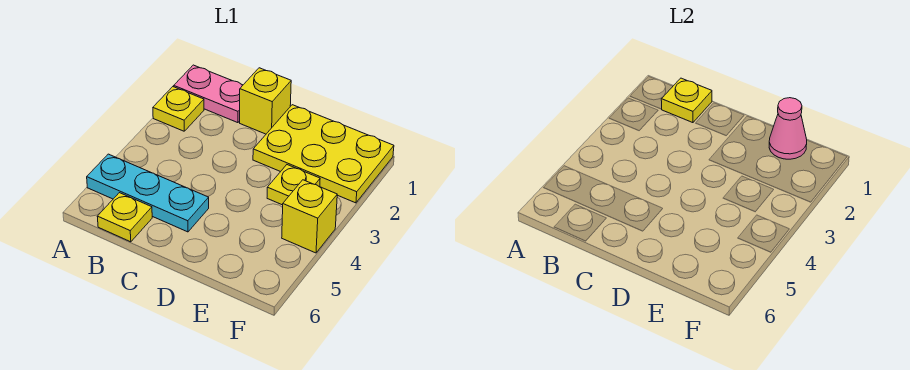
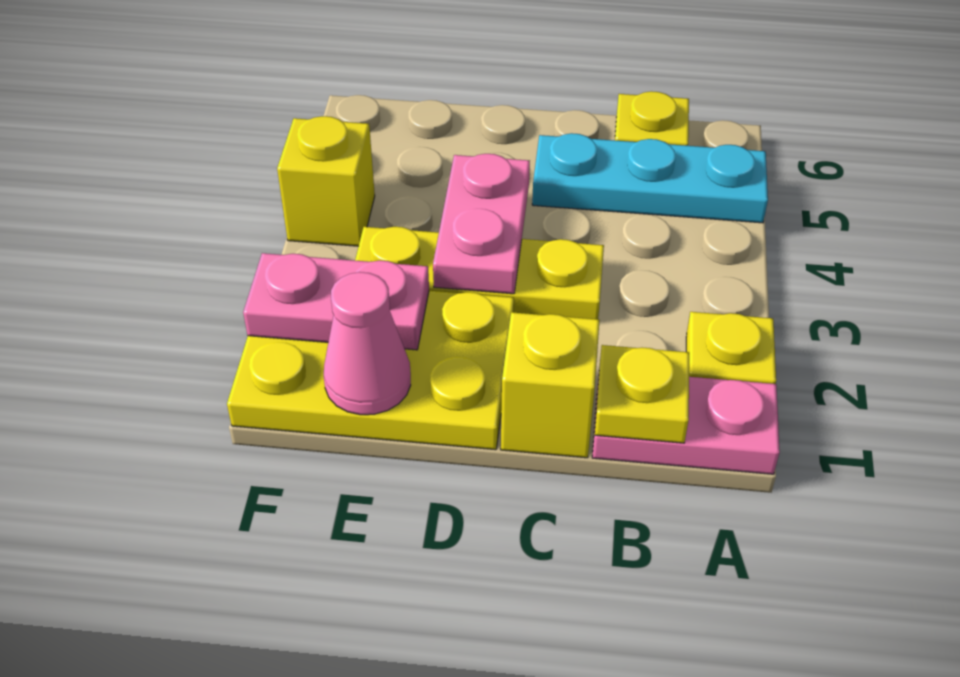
none -> pink 1x2 plate [433,154,530,294]
none -> pink 1x2 plate [243,253,429,350]
yellow 1x1 plate [267,165,320,205] -> yellow 1x3 plate [355,227,604,319]

